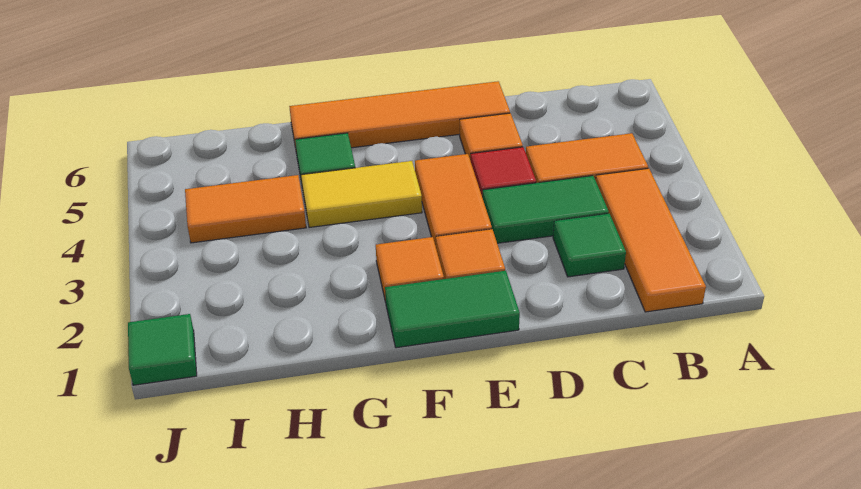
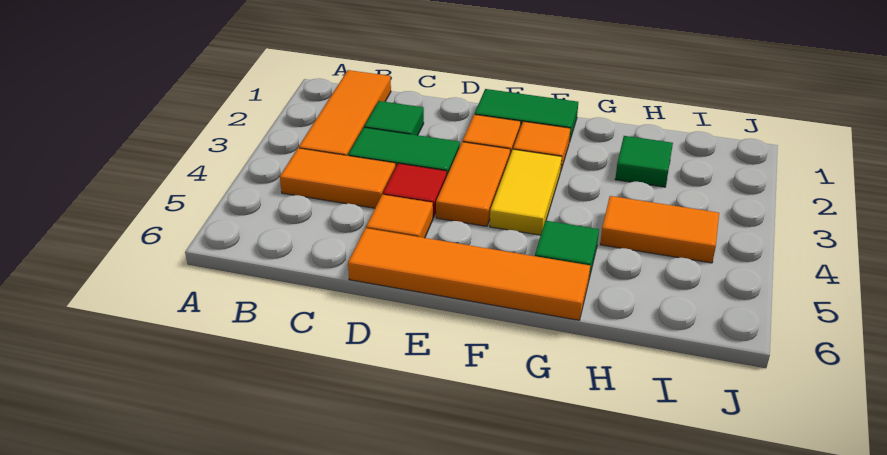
yellow 1x2 tile [301,161,422,227] -> yellow 1x2 tile turned to [490,149,562,235]
green 1x1 tile [128,314,197,385] -> green 1x1 tile moved to [615,136,673,187]

